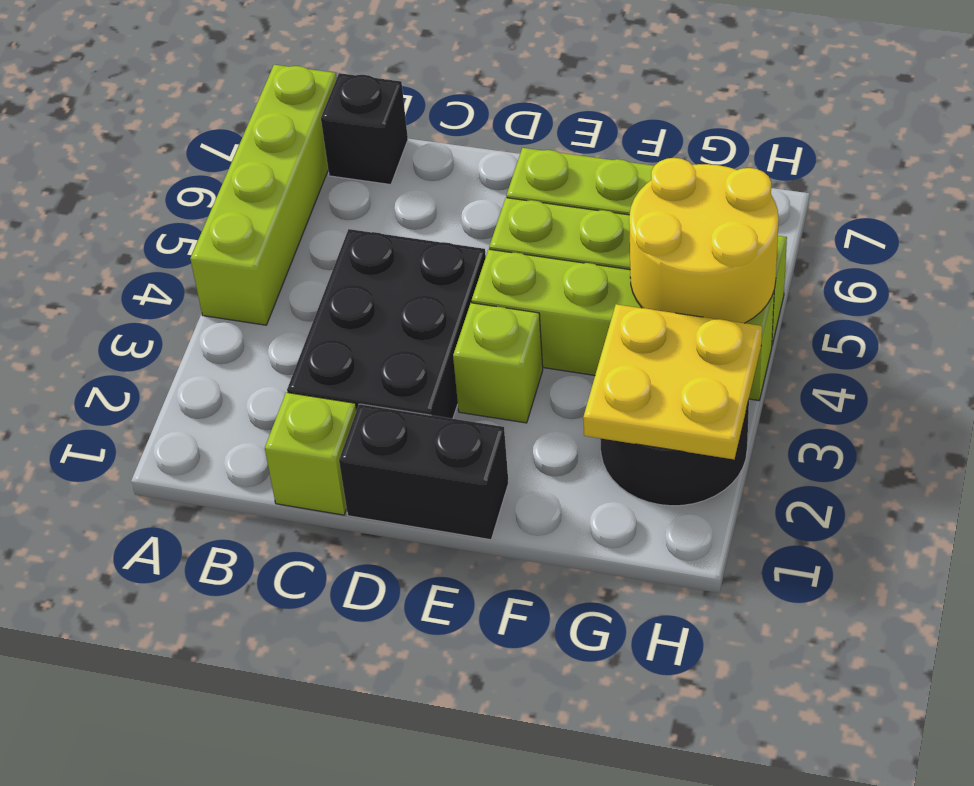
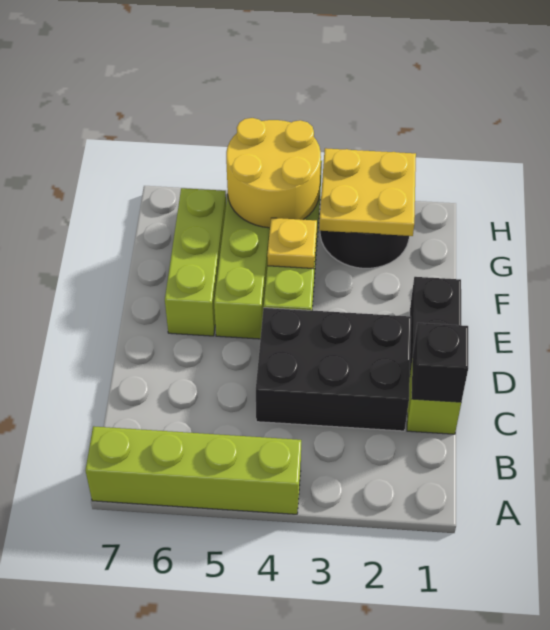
black 1x1 brick [321,73,408,185] -> black 1x1 brick moved to [412,323,468,402]
lime 1x1 brick [453,303,543,423] -> none
none -> yellow 1x1 plate [267,218,317,269]

